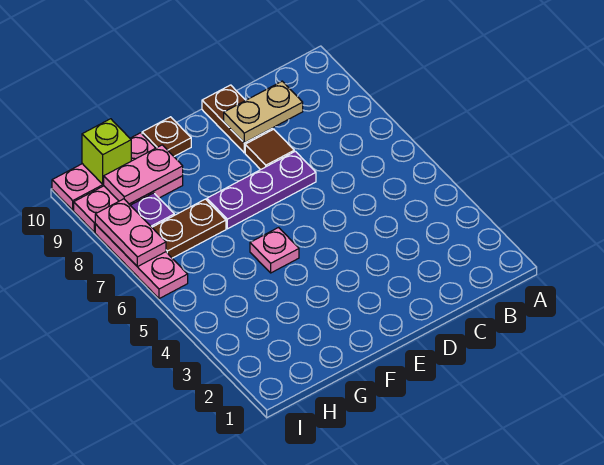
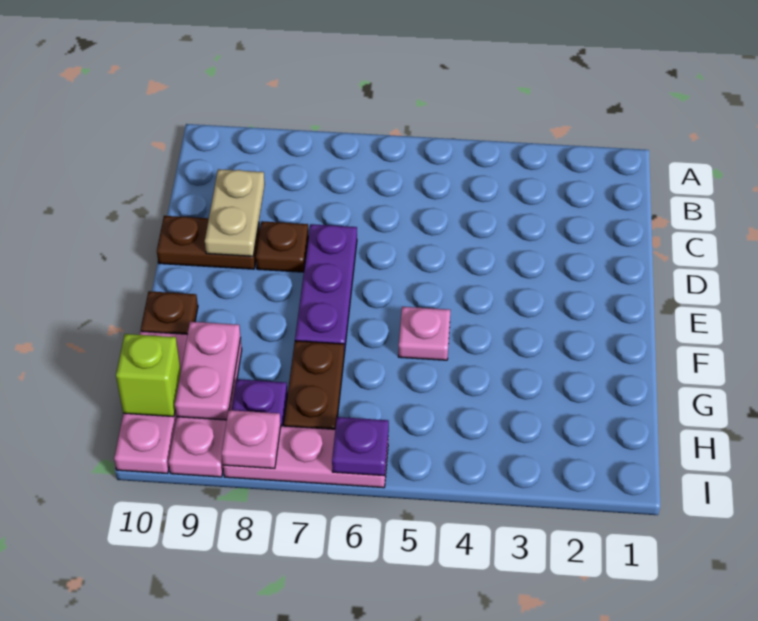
brown 1x1 tile [245,129,294,170] -> brown 1x1 plate [256,221,308,272]
none -> purple 1x1 plate [332,417,389,476]
pink 1x2 plate [95,199,166,267] -> pink 1x1 plate [222,410,281,468]

